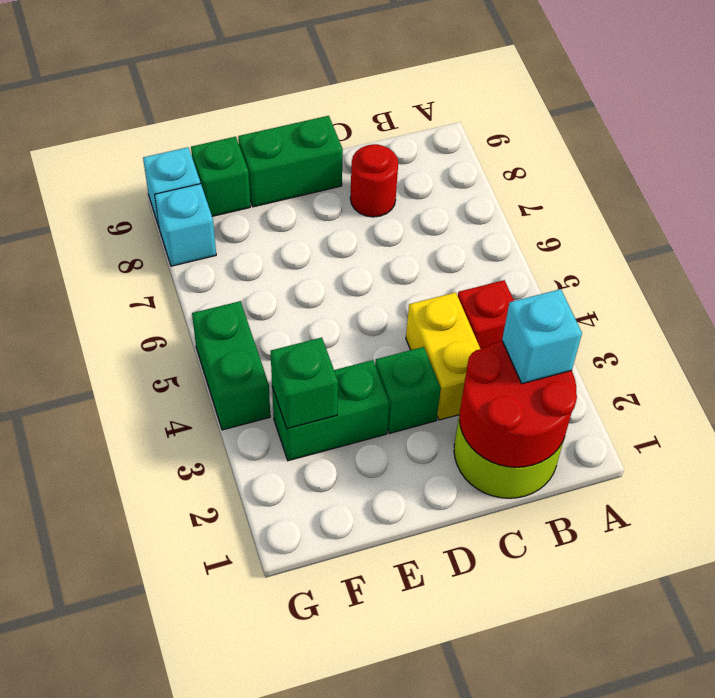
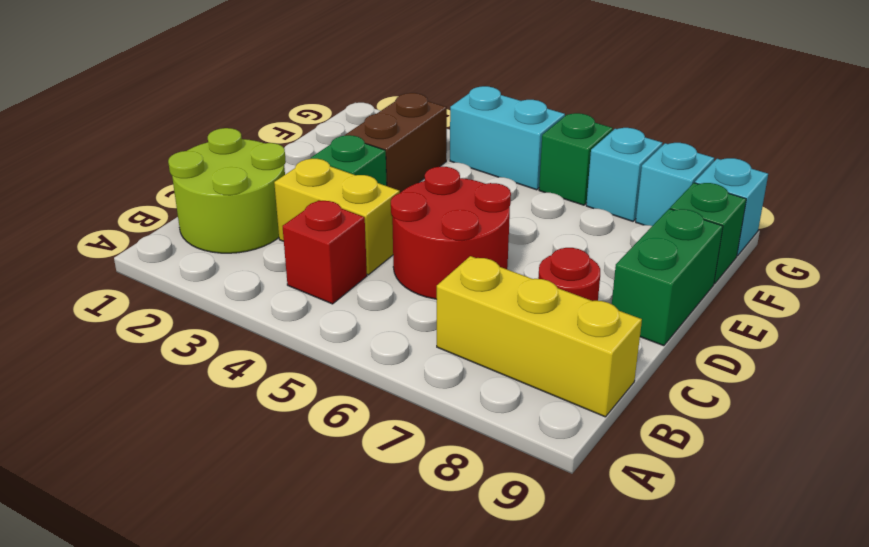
red 2x2 round brick [459,341,577,467] -> red 2x2 round brick moved to [391,167,511,299]
cyan 1x1 brick [502,289,582,384] -> cyan 1x1 brick moved to [586,128,662,221]
none -> yellow 1x3 brick [437,256,642,417]
green 1x2 brick [272,360,389,461] -> brown 1x2 brick [345,93,447,193]
green 1x1 brick [271,338,338,429] -> green 1x1 brick moved to [539,113,613,205]
green 1x2 brick [192,301,270,430] -> cyan 1x2 brick [450,86,565,190]

